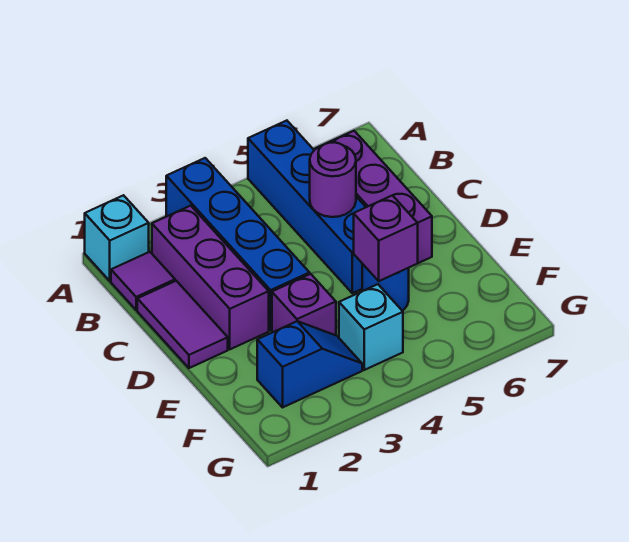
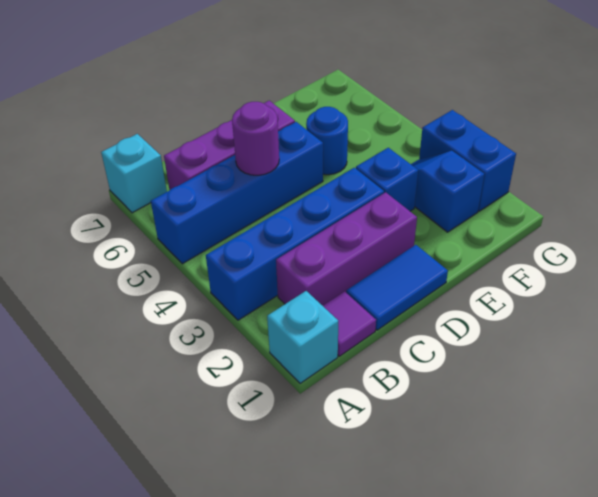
purple 1x2 tile [137,281,228,368] -> blue 1x2 tile [346,245,448,330]
purple 1x1 brick [272,274,336,335] -> blue 1x1 brick [356,148,418,211]
purple 1x1 brick [354,195,418,281] -> none
cyan 1x1 brick [339,284,403,370] -> cyan 1x1 brick moved to [101,134,167,213]
none -> blue 1x2 brick [419,110,516,211]

